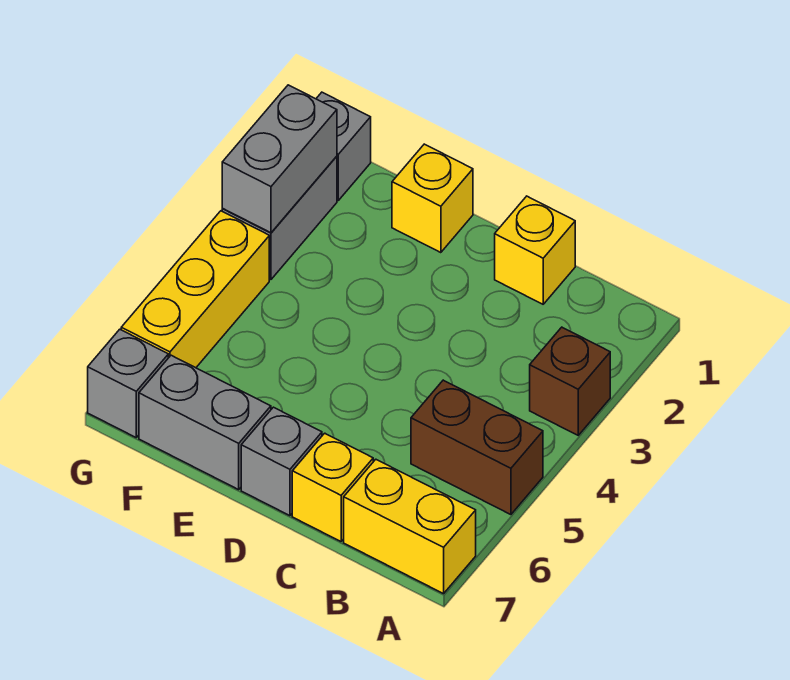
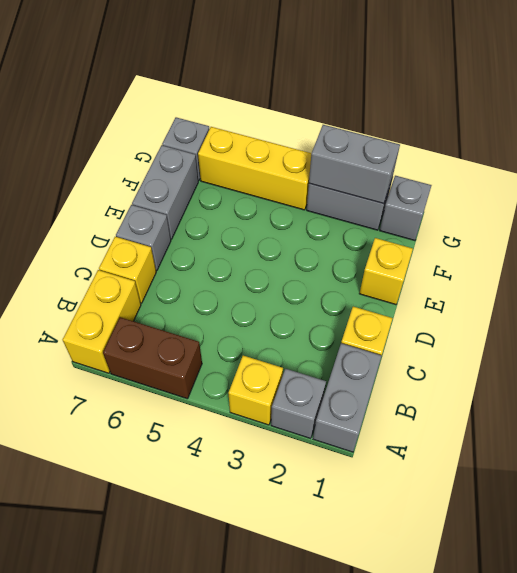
none -> grey 1x2 brick [313,343,382,452]
none -> grey 1x1 brick [271,369,326,438]
brown 1x1 brick [530,327,610,435] -> yellow 1x1 brick [228,356,283,425]
brown 1x2 brick [411,380,543,515] -> brown 1x2 brick turned to [103,317,202,399]

